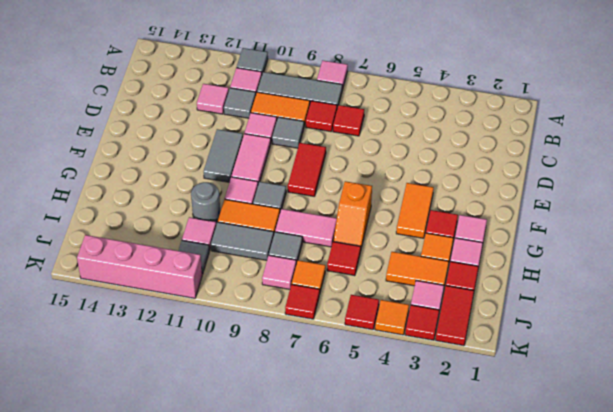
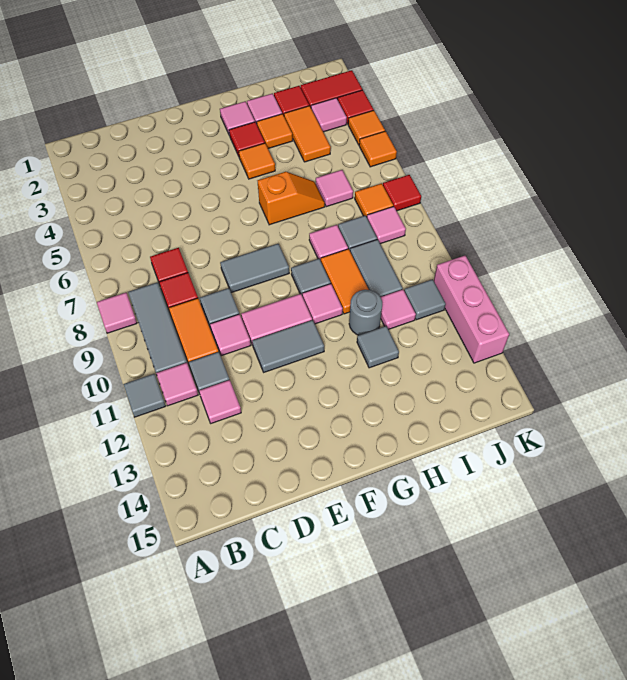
red 1x2 tile [288,143,326,196] -> grey 1x2 tile [220,244,289,293]
orange 1x2 tile [396,183,434,238] -> orange 1x1 tile [239,143,275,179]
pink 1x2 tile [275,209,337,247] -> pink 1x1 tile [309,225,348,261]
none -> grey 1x1 tile [357,326,399,368]
red 1x1 tile [327,242,361,276] -> pink 1x1 tile [316,170,353,207]
red 1x1 tile [345,295,379,330] -> orange 1x1 tile [359,131,397,167]
pink 1x4 brick [77,235,202,298] -> pink 1x3 brick [434,256,509,363]

